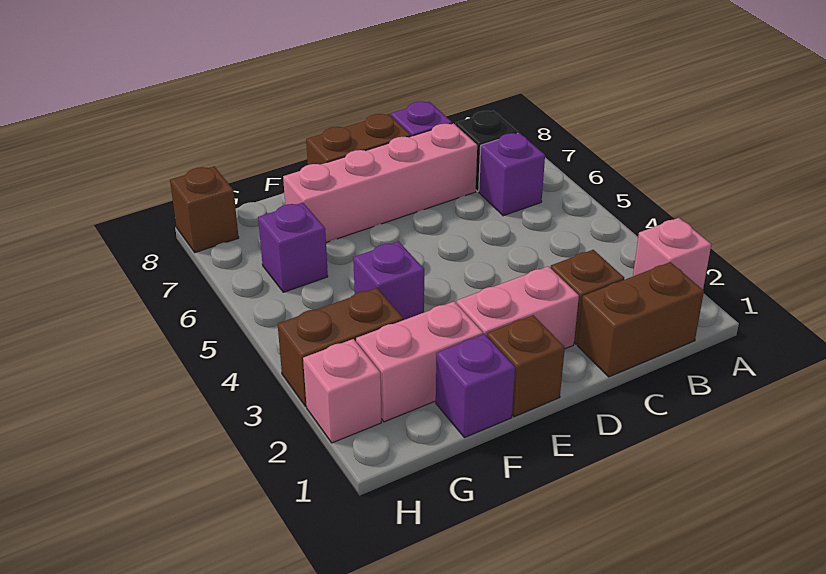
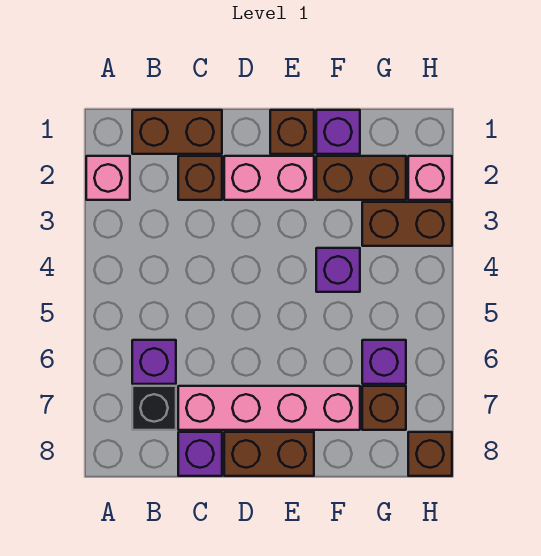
pink 1x2 brick [356,302,483,422] -> brown 1x2 brick [316,156,406,200]
none -> brown 1x1 brick [362,386,406,430]

